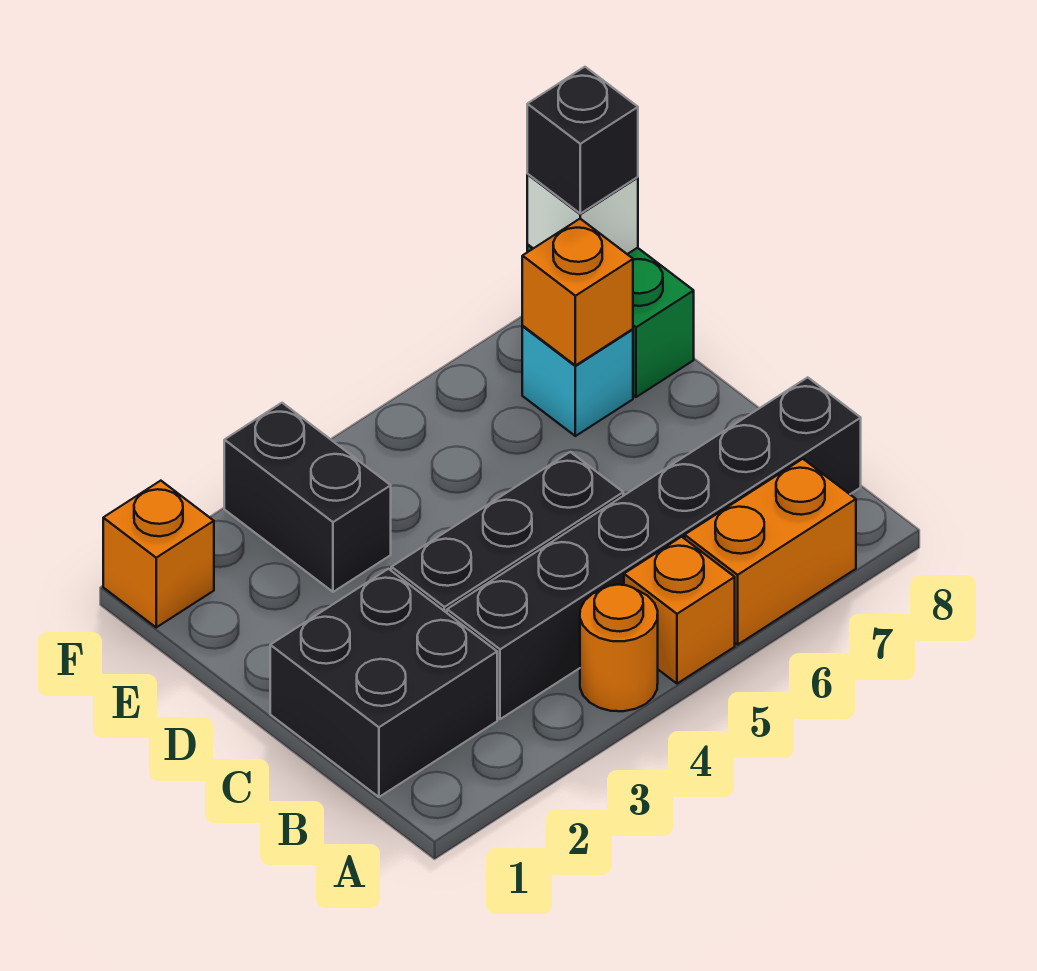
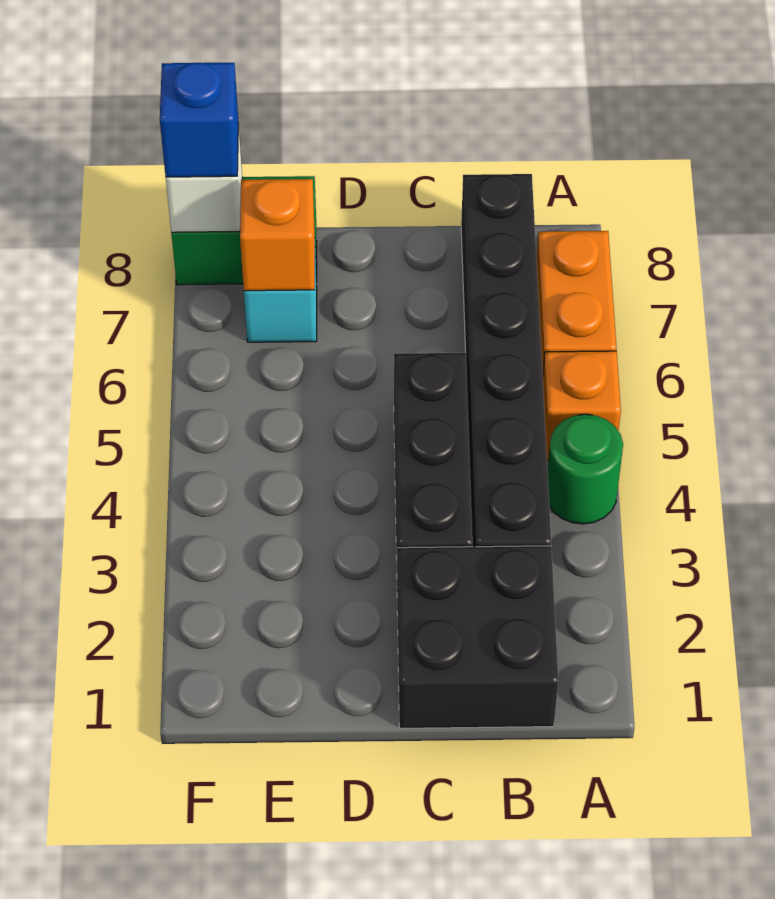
orange 1x1 round brick [580,585,658,711] -> green 1x1 round brick [548,414,623,524]
black 1x2 brick [224,403,391,592] -> none
orange 1x1 brick [103,481,214,627] -> none
black 1x1 brick [527,67,638,214] -> blue 1x1 brick [160,63,238,177]

